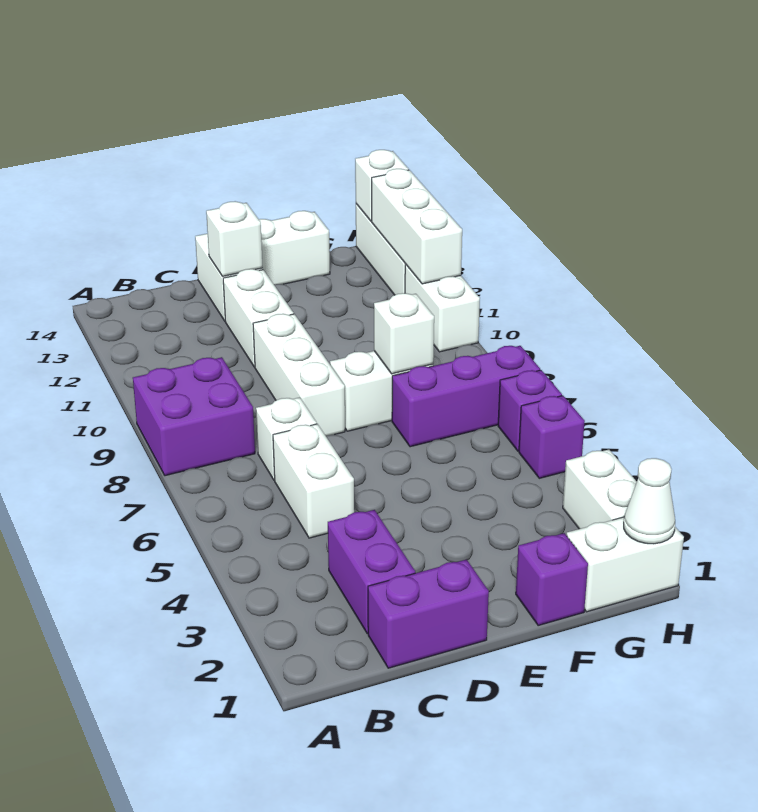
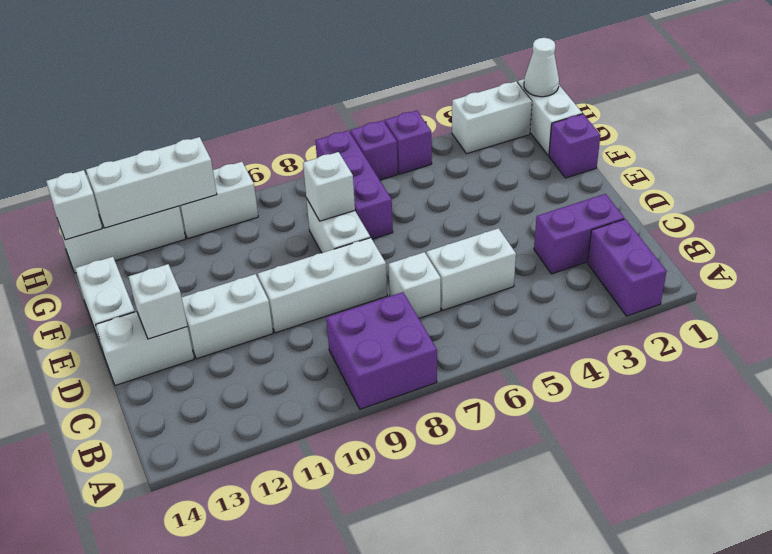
purple 1x2 brick [368,560,489,668] -> purple 1x2 brick moved to [588,219,667,316]

